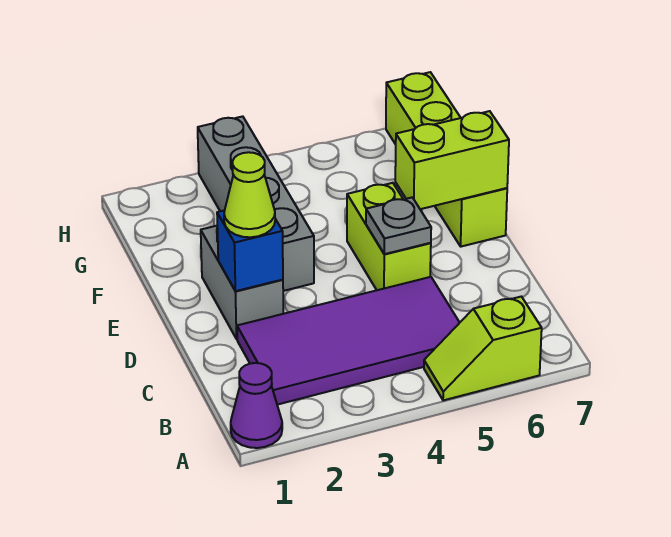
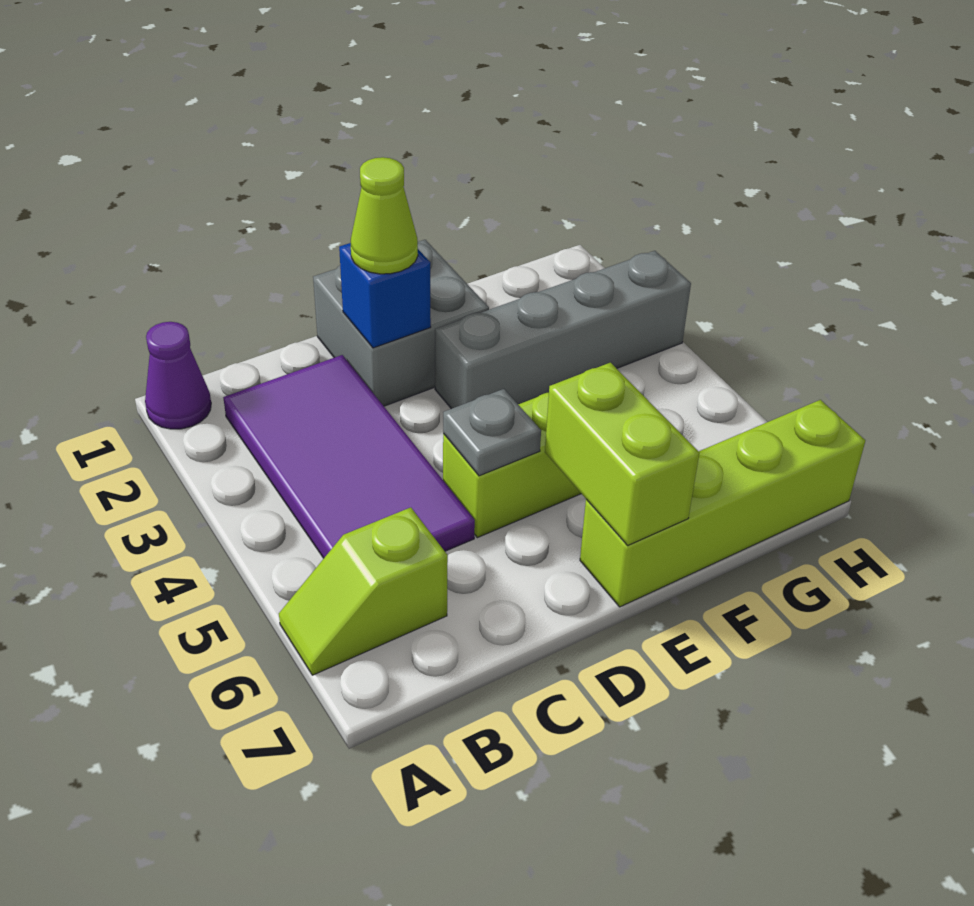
lime 1x2 slope [424,297,542,400] -> lime 1x2 slope turned to [279,507,448,675]
grey 1x2 brick [201,226,283,339] -> grey 2x2 brick [313,240,489,406]

